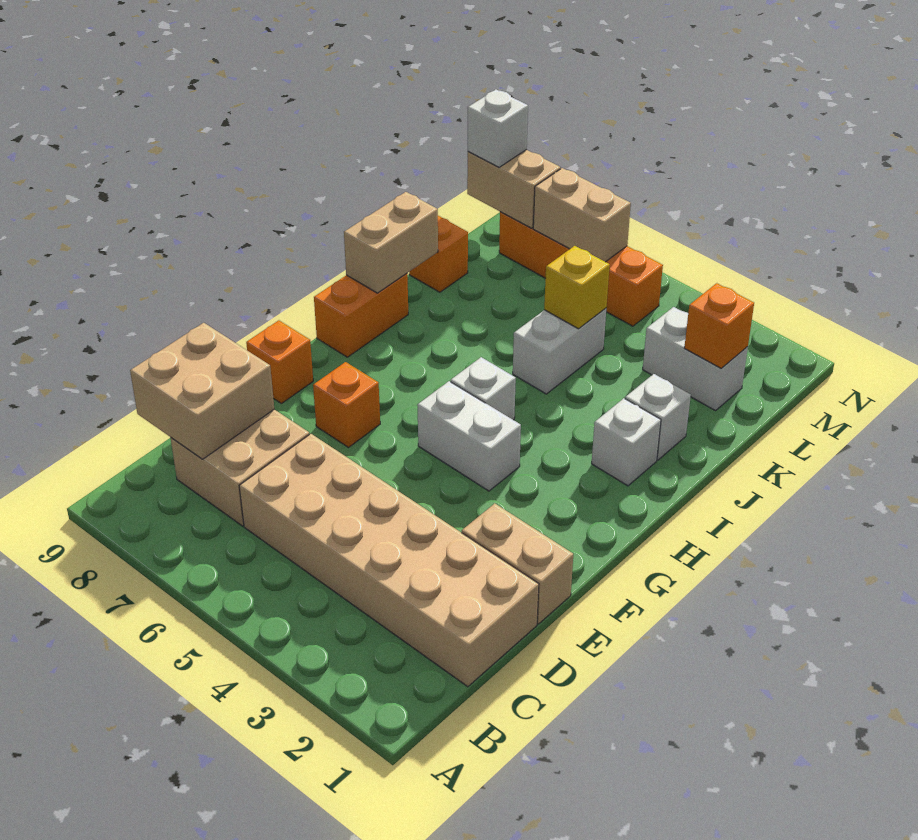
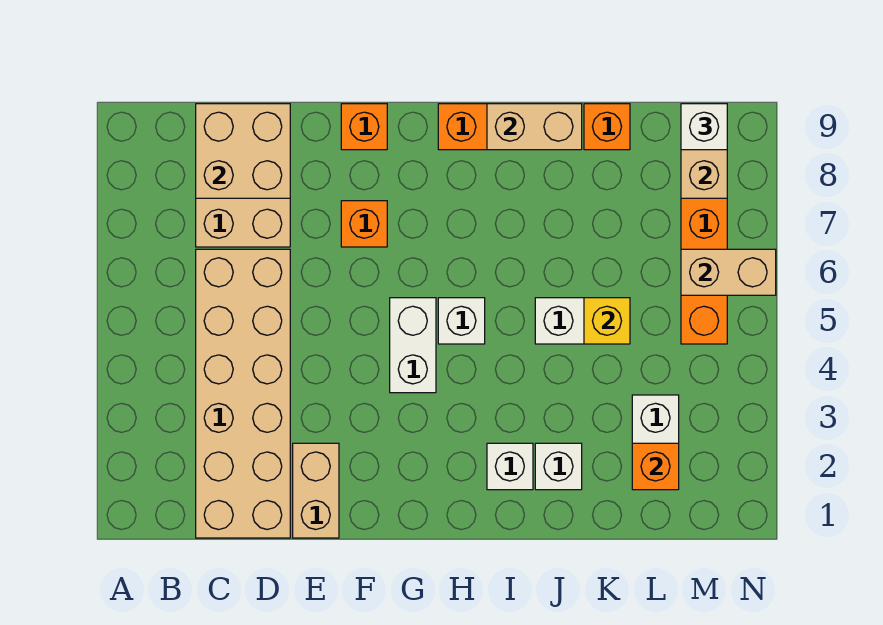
tan 1x2 brick [533,168,631,262] -> tan 1x2 brick turned to [681,249,776,295]

